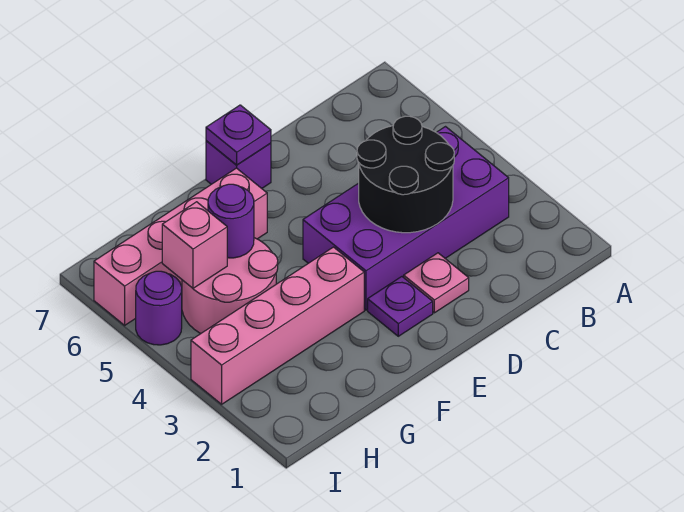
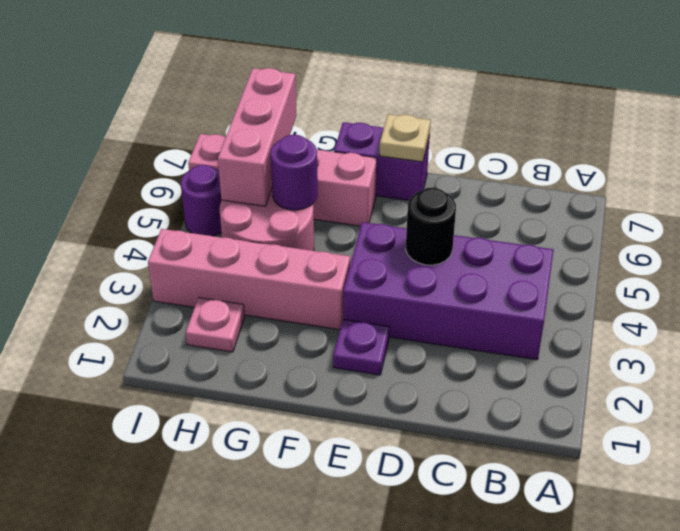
black 2x2 round brick [357,116,454,233] -> black 1x1 round brick [406,188,456,265]
pink 1x1 plate [404,253,469,313] -> pink 1x1 plate moved to [186,298,245,352]
purple 1x1 brick [206,141,271,188] -> purple 1x2 brick [334,122,430,200]
purple 1x1 plate [206,105,271,165] -> tan 1x1 plate [380,114,431,162]
pink 1x1 brick [162,202,227,288] -> pink 1x3 brick [218,68,297,206]

